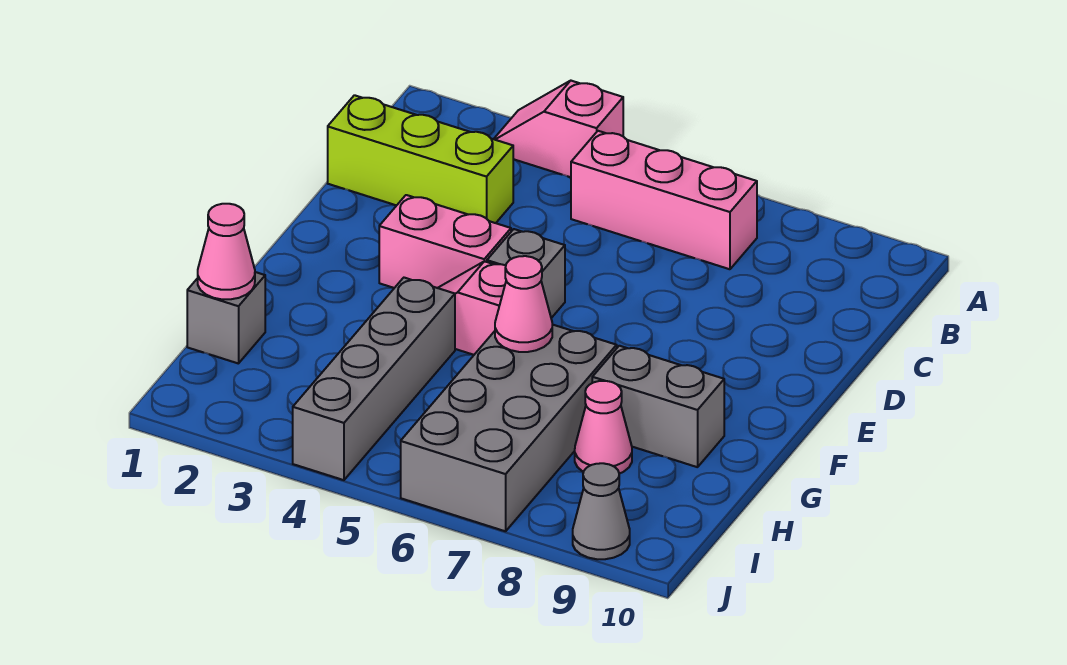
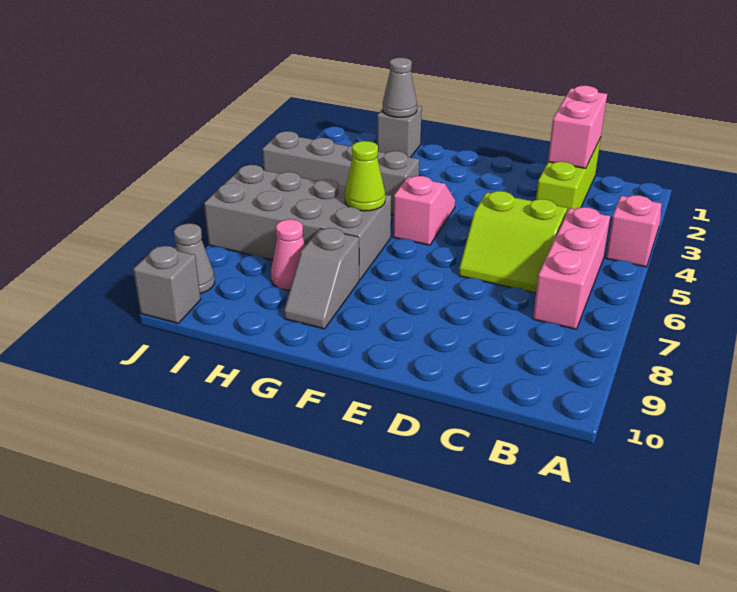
none -> lime 2x2 slope [459,191,567,293]
pink 1x2 brick [379,195,511,288] -> pink 1x2 brick moved to [548,86,607,168]
grey 1x1 brick [487,229,565,318] -> grey 1x1 brick moved to [133,246,201,323]
pink 1x1 cone [495,256,552,352] -> lime 1x1 cone [345,141,385,211]
grey 1x2 brick [592,346,724,467] -> grey 1x2 slope [284,228,359,329]
pink 1x1 cone [198,204,255,299] -> grey 1x1 cone [383,58,417,117]

